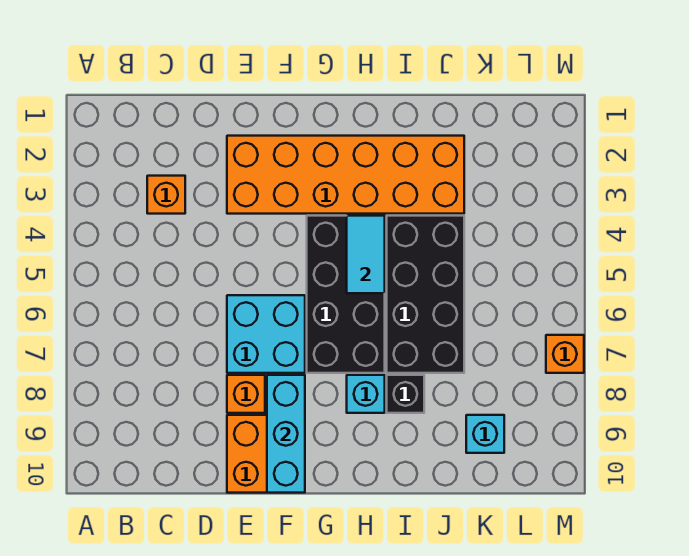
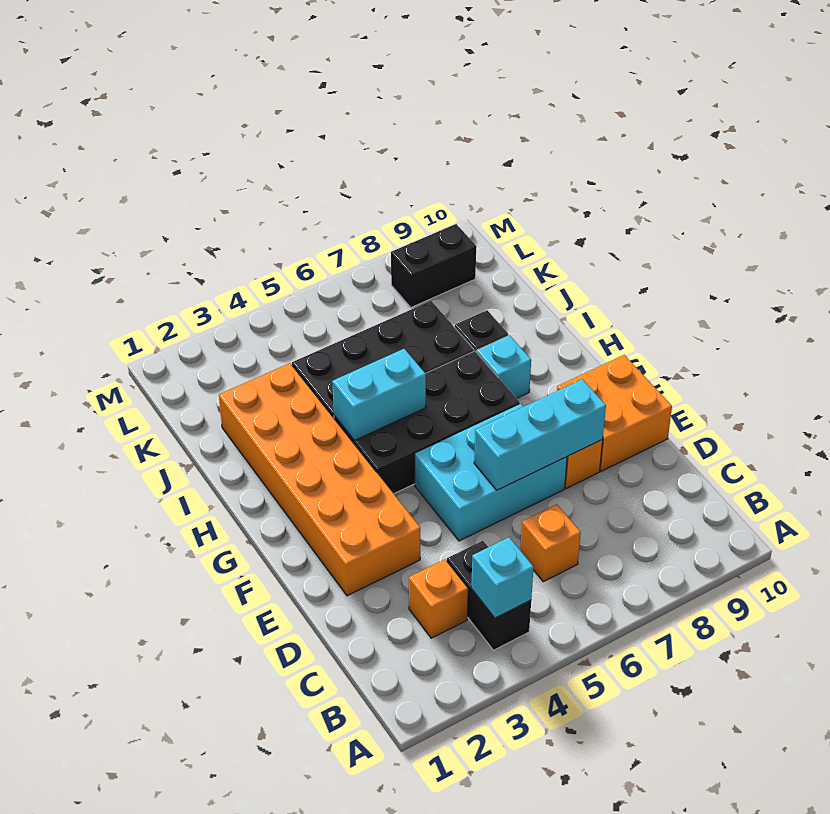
none -> black 1x2 brick [447,541,531,650]
cyan 2x2 brick [227,295,305,373] -> cyan 2x3 brick [415,403,567,541]
cyan 1x3 brick [267,375,305,493] -> cyan 1x3 brick moved to [474,379,606,490]
cyan 1x2 tile [347,216,385,293] -> cyan 1x2 brick [332,349,426,441]
cyan 1x1 brick [466,415,504,453] -> cyan 1x1 brick moved to [471,537,534,618]
none -> black 1x2 brick [391,224,476,307]
orange 1x1 brick [546,335,584,373] -> orange 1x1 brick moved to [520,504,581,582]

